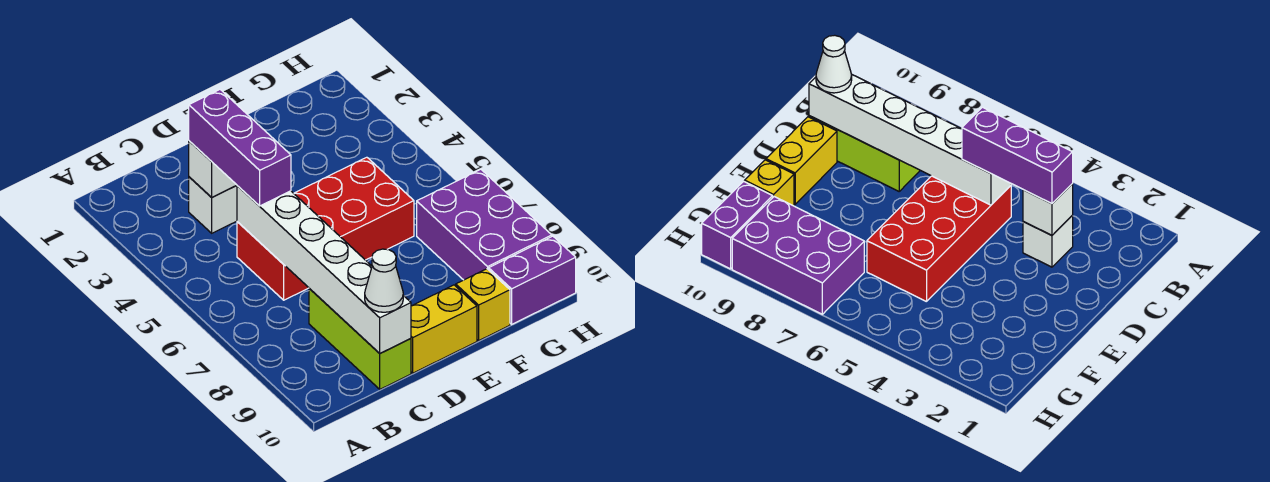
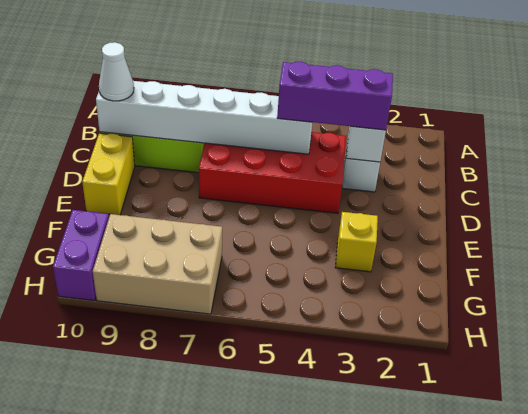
red 2x4 brick [237,157,414,300] -> red 2x4 brick turned to [199,132,346,213]
yellow 1x1 brick [456,269,510,341] -> yellow 1x1 brick moved to [335,212,378,272]
purple 2x3 brick [417,169,552,280] -> tan 2x3 brick [93,214,222,314]

